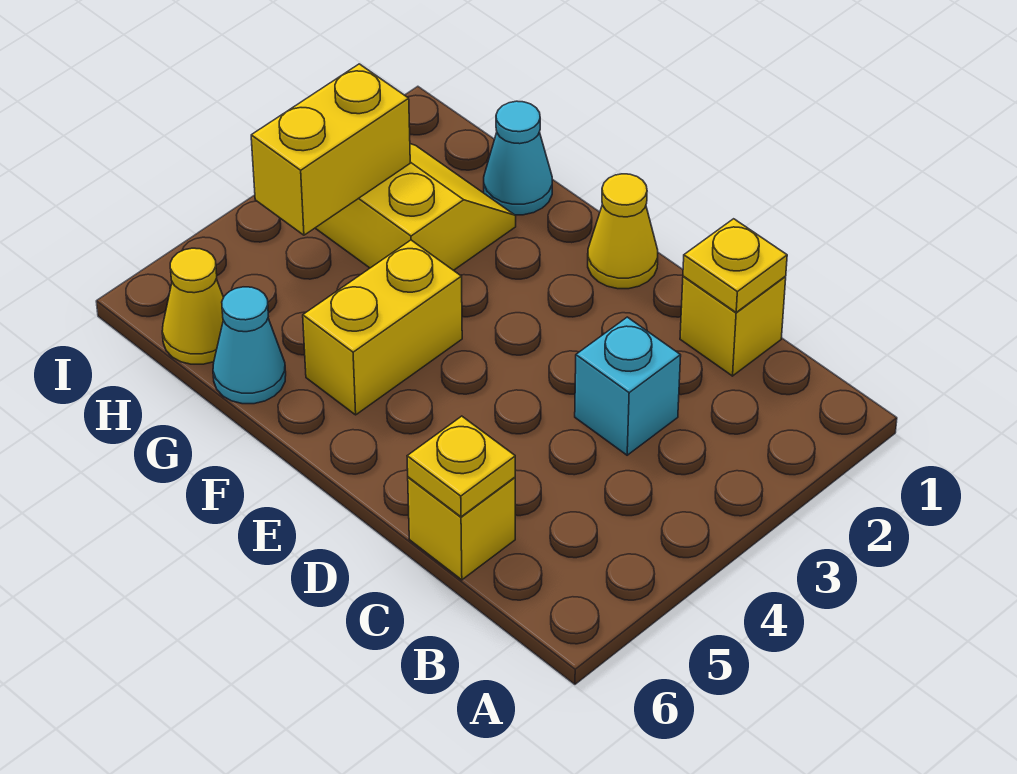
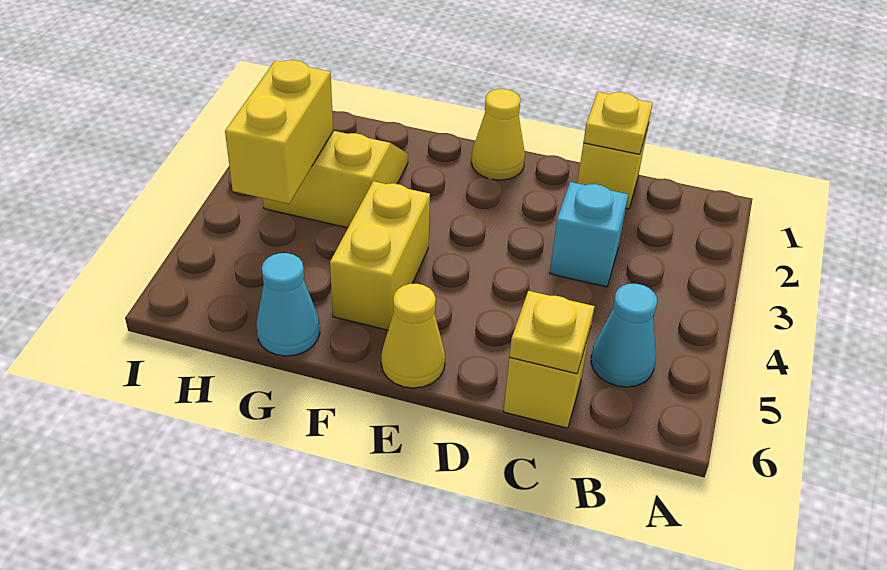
cyan 1x1 cone [484,101,552,215] -> cyan 1x1 cone moved to [591,284,657,387]
yellow 1x1 cone [162,248,224,364] -> yellow 1x1 cone moved to [381,284,445,388]

